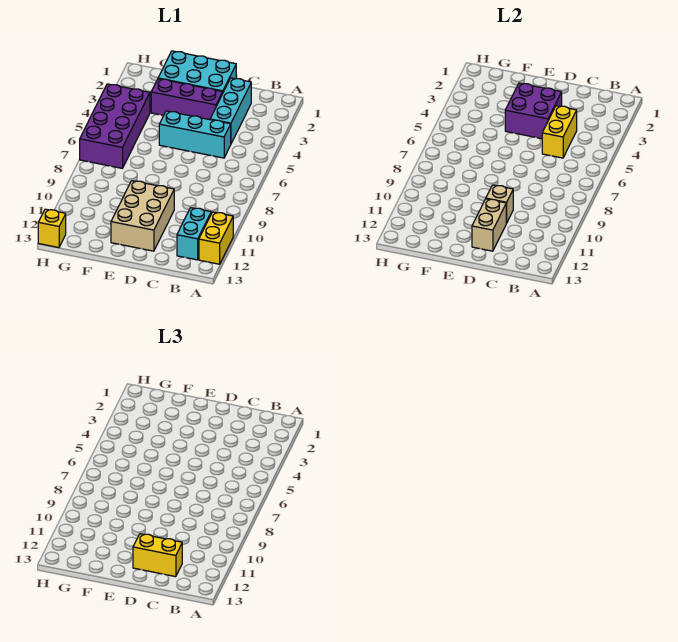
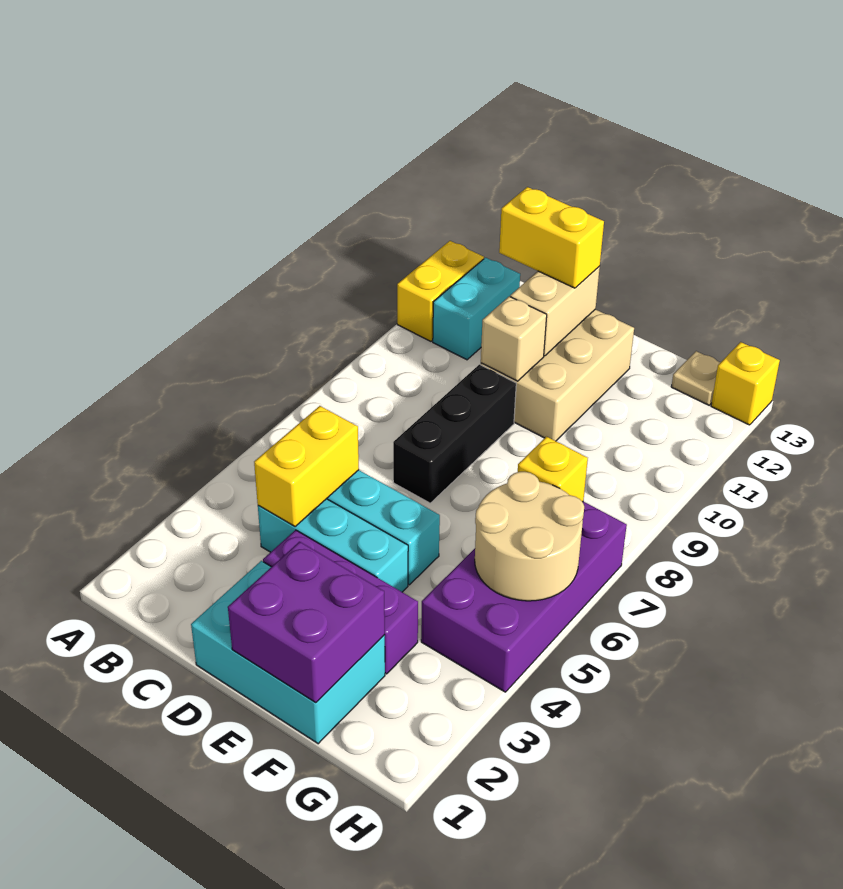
cyan 1x3 brick [210,78,251,143] -> cyan 1x3 brick turned to [258,499,408,592]
purple 2x2 brick [505,83,562,139] -> purple 2x2 brick moved to [228,542,385,703]
none -> black 1x3 brick [393,364,516,503]
none -> tan 2x2 round brick [475,472,584,601]
none -> yellow 1x1 brick [518,437,588,502]
none -> tan 1x1 plate [671,351,720,405]

